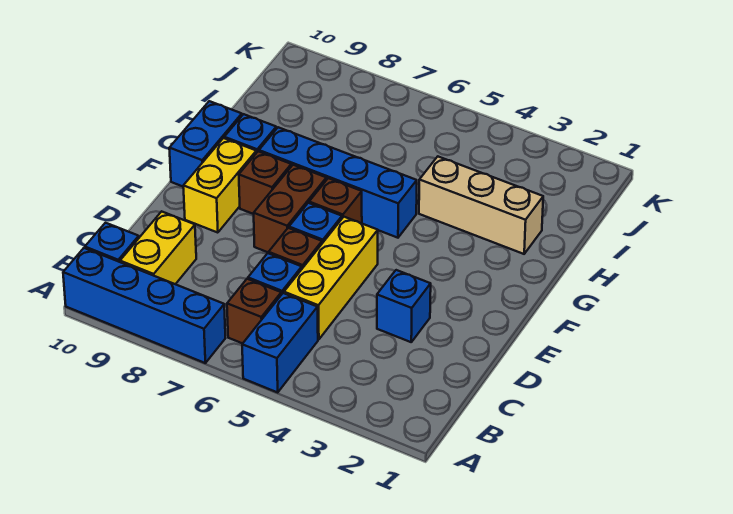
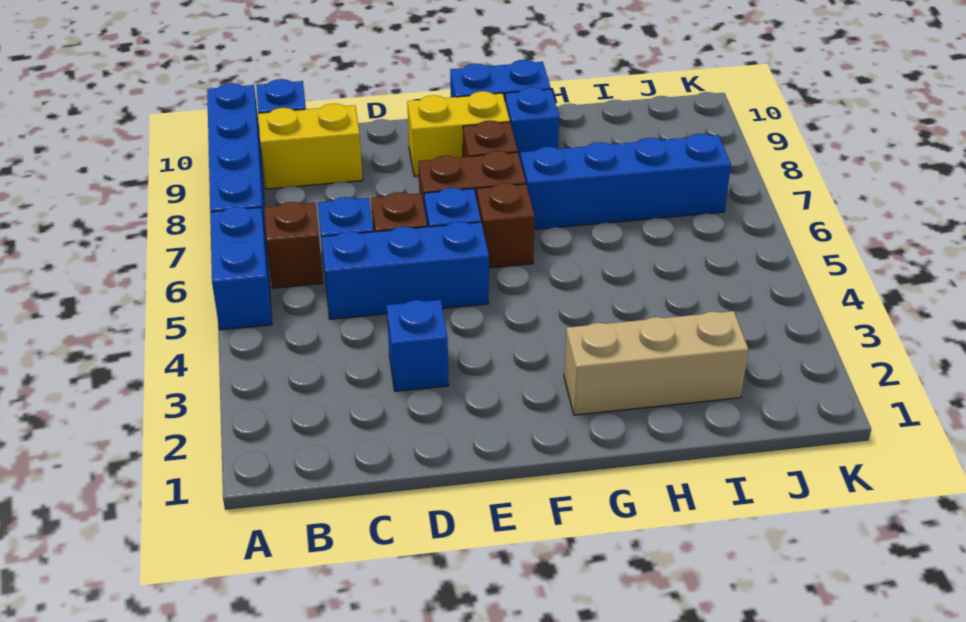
blue 1x2 brick [242,293,318,392] -> blue 1x2 brick turned to [210,207,272,330]
yellow 1x3 brick [284,217,378,340] -> blue 1x3 brick [322,222,489,319]
blue 1x4 brick [259,127,417,238] -> blue 1x4 brick turned to [520,134,731,229]
tan 1x3 brick [419,157,543,254] -> tan 1x3 brick turned to [564,311,748,415]

